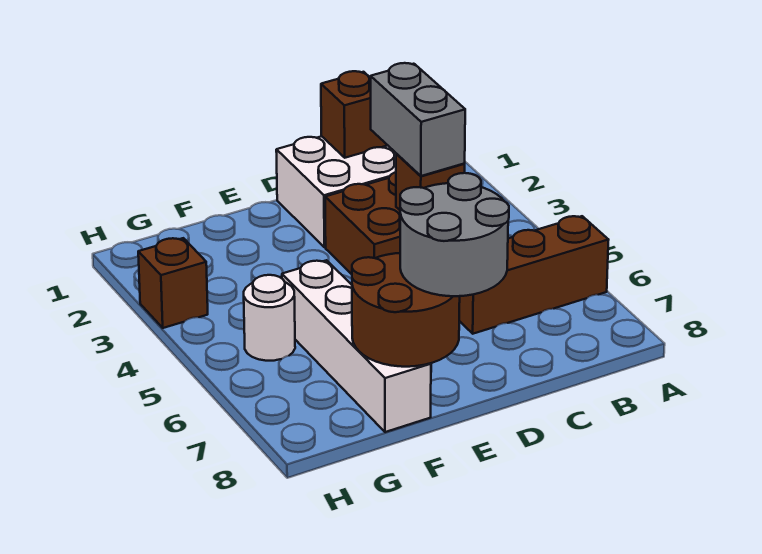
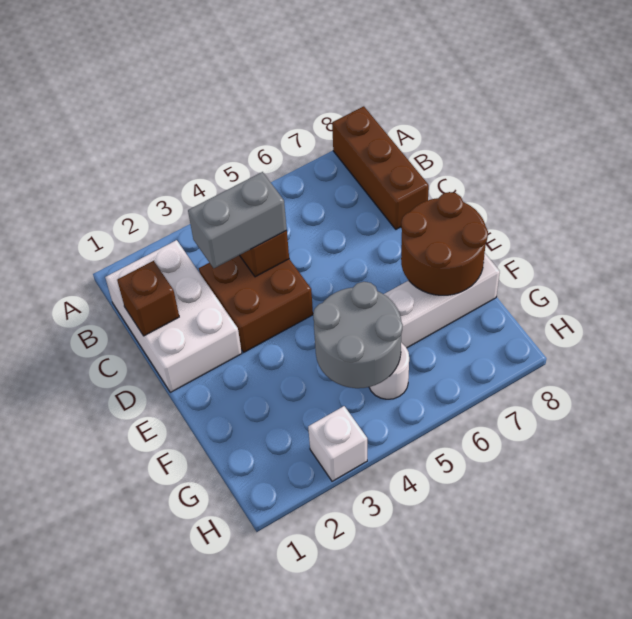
brown 1x3 brick [459,216,608,334] -> brown 1x3 brick moved to [332,106,429,229]
grey 2x2 round brick [400,173,509,296] -> grey 2x2 round brick moved to [313,282,403,388]
brown 1x1 brick [138,238,208,328] -> white 1x1 brick [308,406,367,481]

